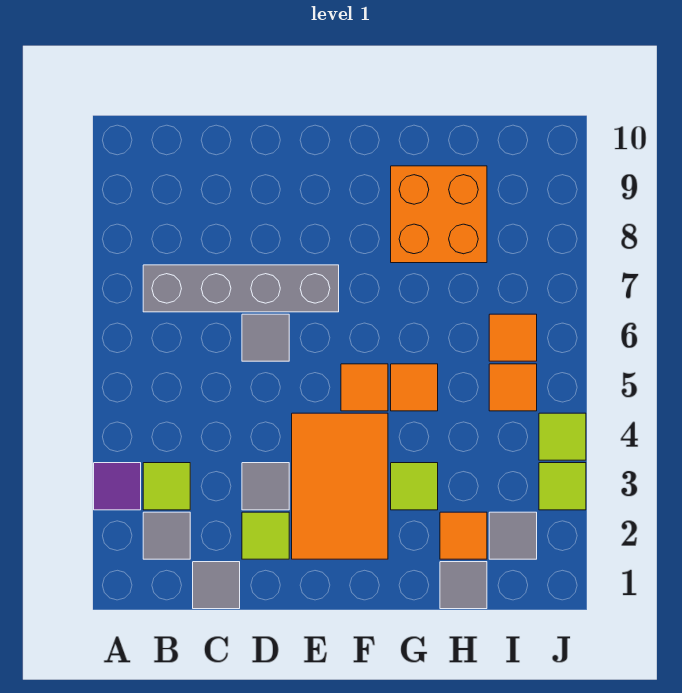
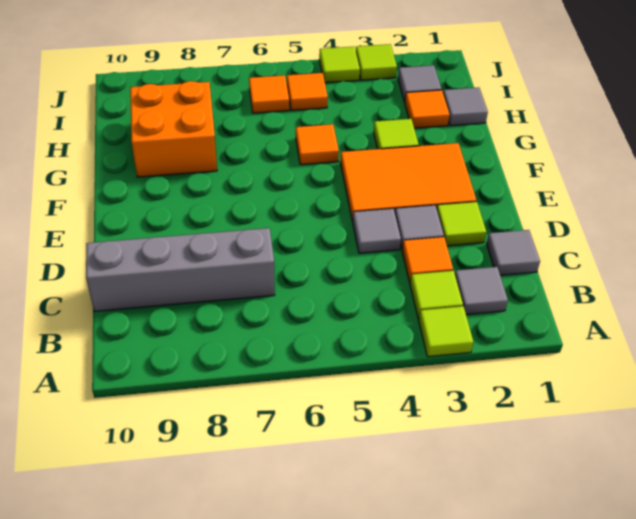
purple 1x1 tile [94,463,141,510] -> lime 1x1 tile [419,306,473,357]
grey 1x4 brick [143,265,339,312] -> grey 1x4 brick turned to [86,228,275,312]
grey 1x1 tile [242,314,289,361] -> grey 1x1 tile moved to [353,209,401,253]
orange 1x1 tile [341,364,388,411] -> orange 1x1 tile moved to [402,237,453,282]

